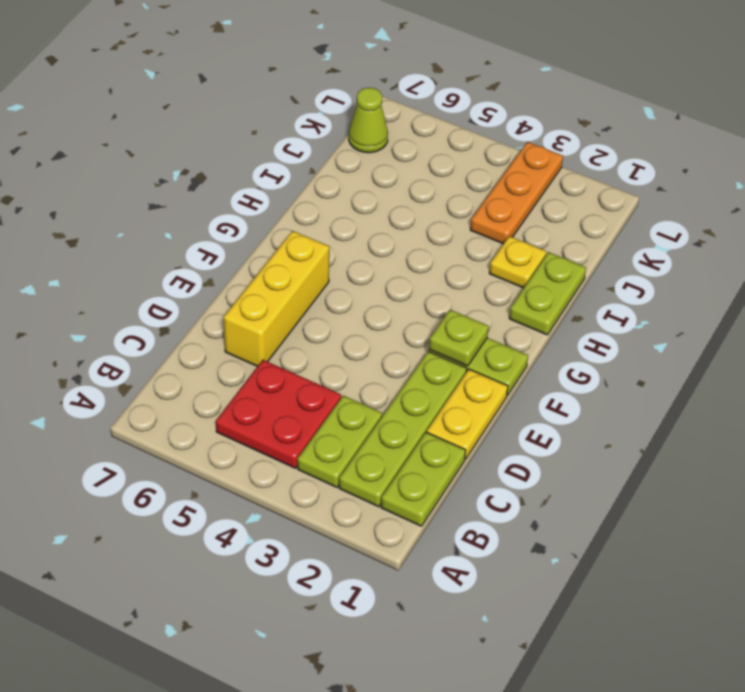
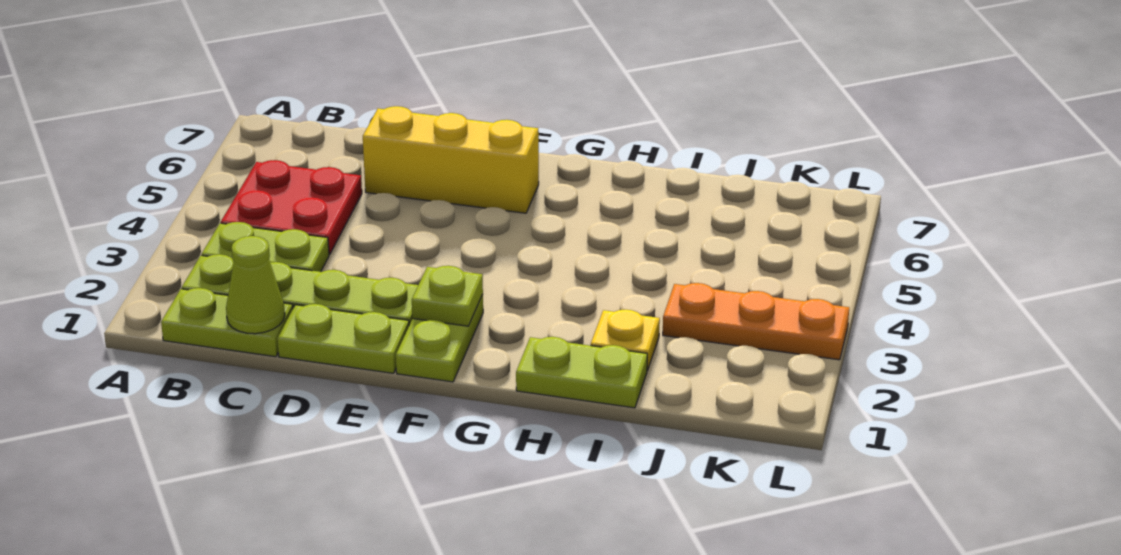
yellow 1x2 plate [427,369,508,459] -> lime 1x2 plate [277,304,409,373]
lime 1x1 cone [349,87,388,153] -> lime 1x1 cone moved to [226,236,285,334]

